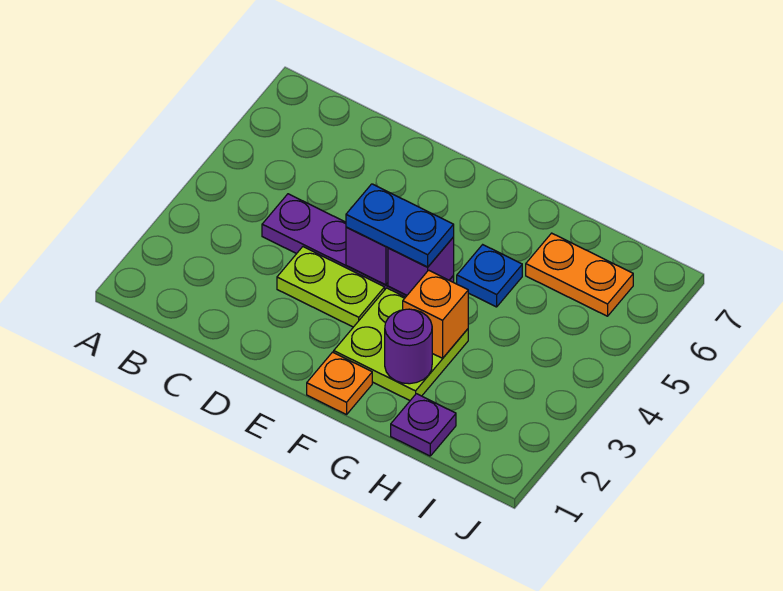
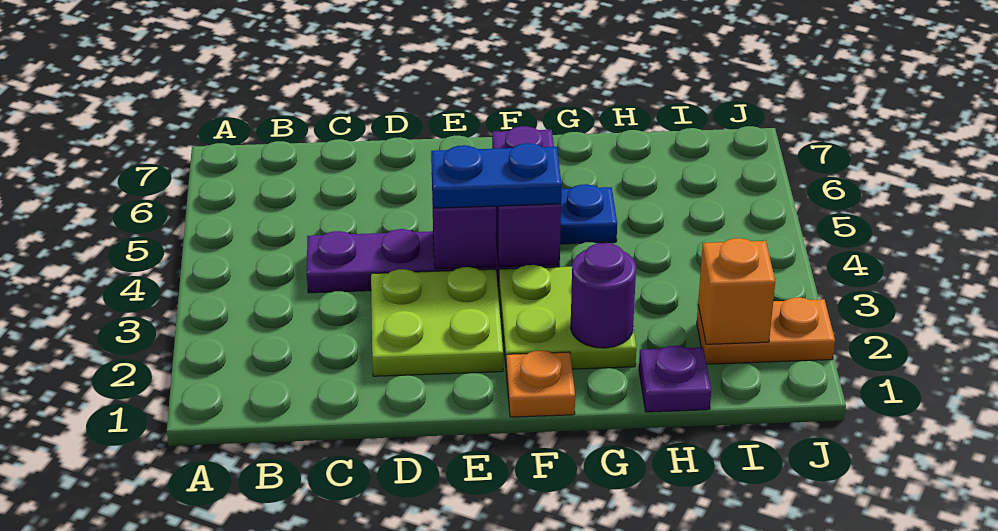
lime 1x2 plate [277,247,385,327] -> lime 2x2 plate [371,267,503,376]
purple 1x1 brick [388,237,454,295] -> purple 1x2 brick [492,126,561,267]
orange 1x1 brick [403,270,468,358] -> orange 1x1 brick moved to [698,238,775,344]
orange 1x2 plate [526,233,633,316] -> orange 1x2 plate moved to [697,297,835,364]

